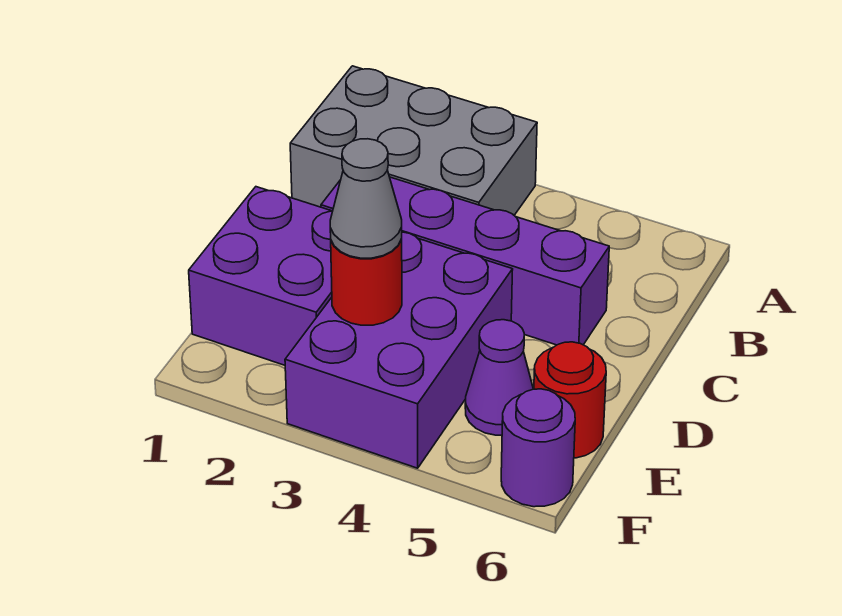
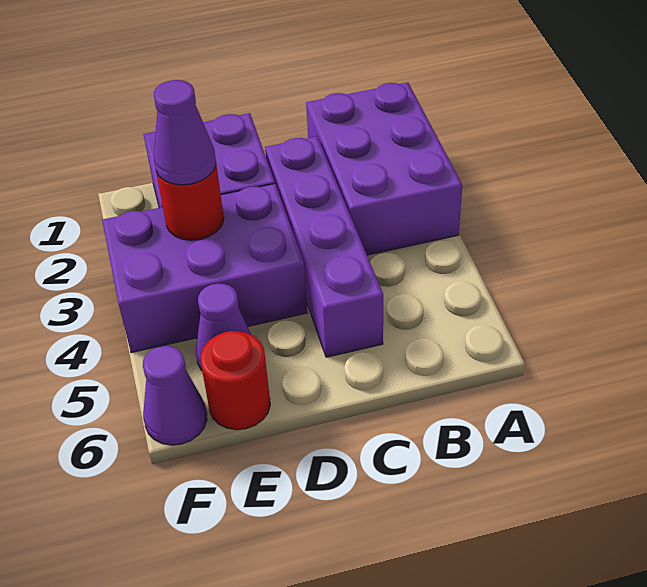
grey 2x3 brick [290,66,537,215] -> purple 2x3 brick [306,82,462,255]
grey 1x1 cone [330,139,402,258] -> purple 1x1 cone [154,80,216,185]
purple 1x1 round brick [501,389,575,507] -> purple 1x1 cone [143,346,207,445]

